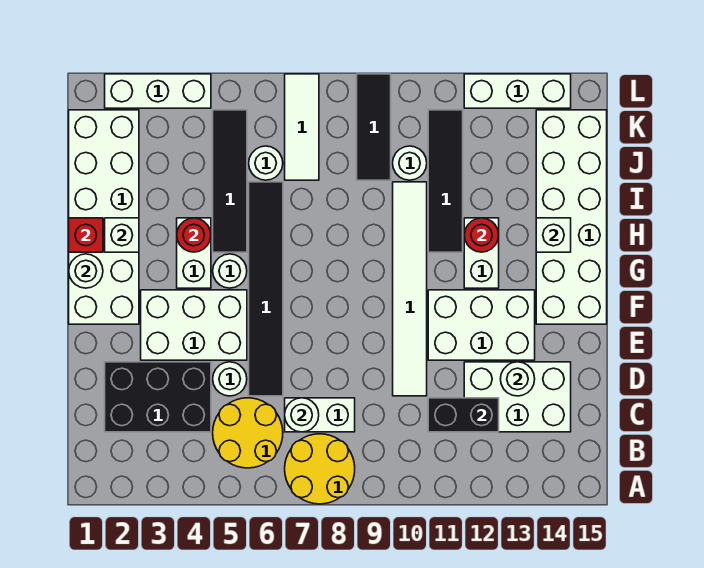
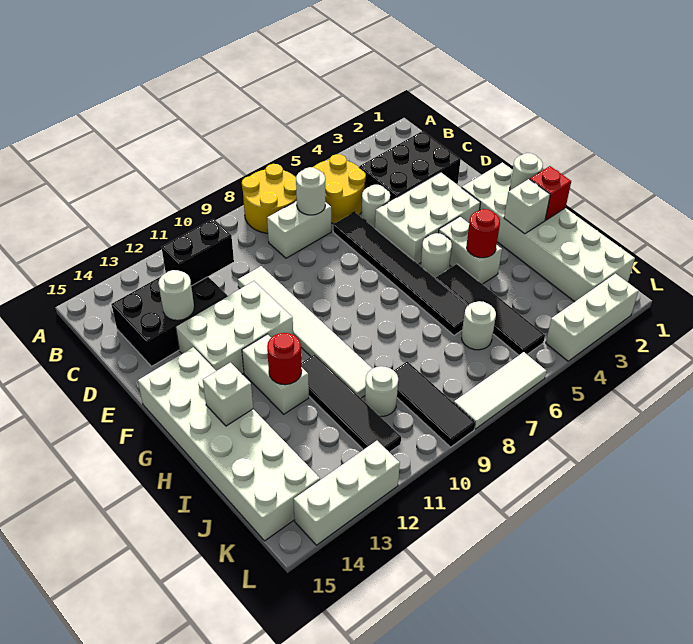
white 2x3 brick [464,362,571,432] -> black 2x3 brick [111,277,227,366]
white 1x3 tile [285,74,319,180] -> white 1x3 tile turned to [454,352,546,429]

